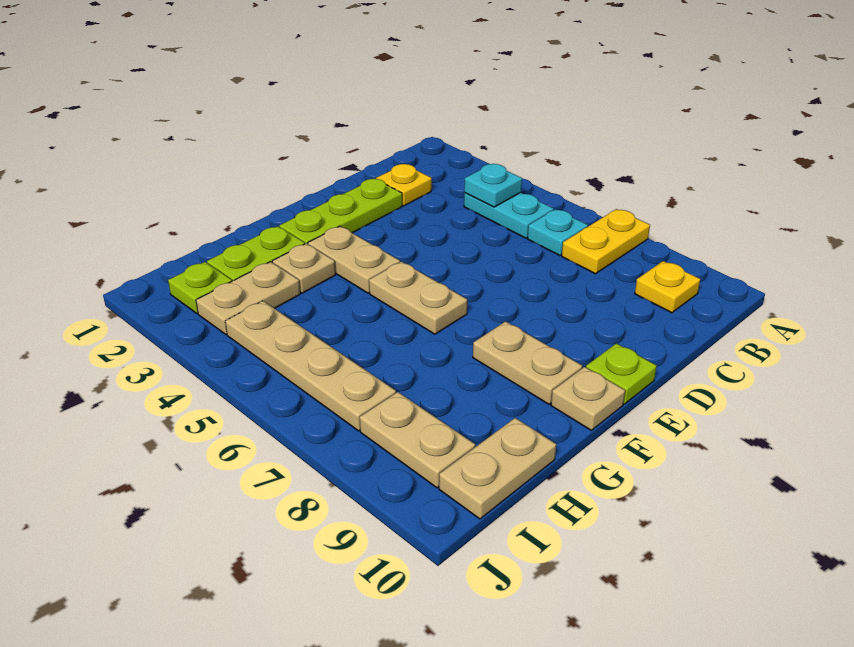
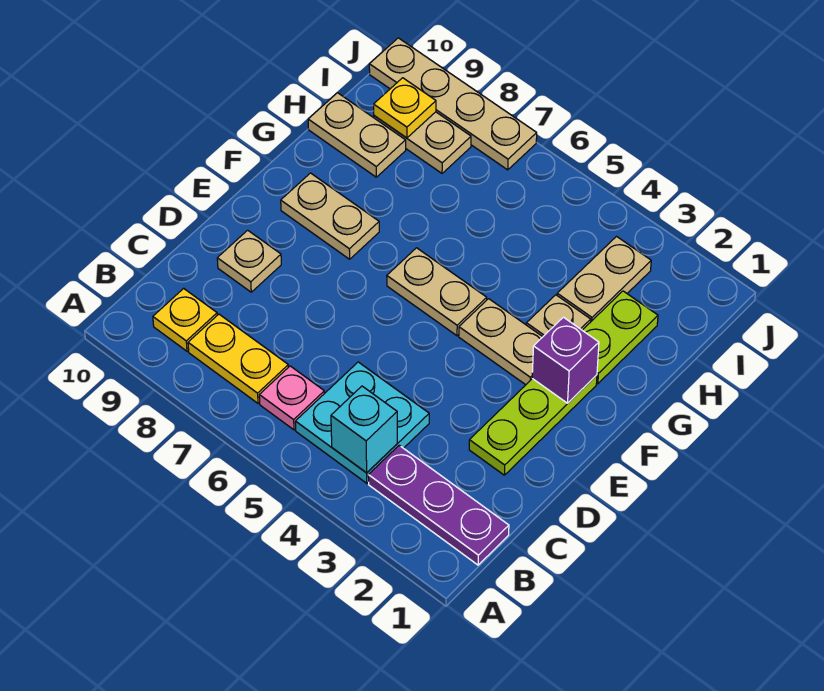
yellow 1x2 plate [562,209,650,274] -> yellow 1x2 plate turned to [188,314,288,403]
none -> purple 1x3 plate [368,445,509,565]
cyan 1x2 plate [464,193,554,238] -> cyan 2x2 plate [295,362,429,483]
cyan 1x1 plate [464,164,522,207] -> cyan 1x1 brick [331,386,397,473]
cyan 1x1 plate [528,209,588,256] -> pink 1x1 plate [259,366,324,430]
yellow 1x1 plate [376,164,432,206] -> yellow 1x1 plate moved to [374,78,436,138]
lime 1x1 plate [586,343,657,404] -> none
none -> purple 1x1 brick [532,317,599,403]
tan 1x1 plate [551,367,625,430] -> tan 1x1 plate moved to [217,230,281,292]
tan 1x2 plate [439,418,556,519] -> tan 1x2 plate turned to [308,93,406,177]
lime 1x1 plate [168,262,232,314] -> none
tan 1x4 plate [225,301,396,431] -> tan 1x4 plate moved to [369,38,537,170]

